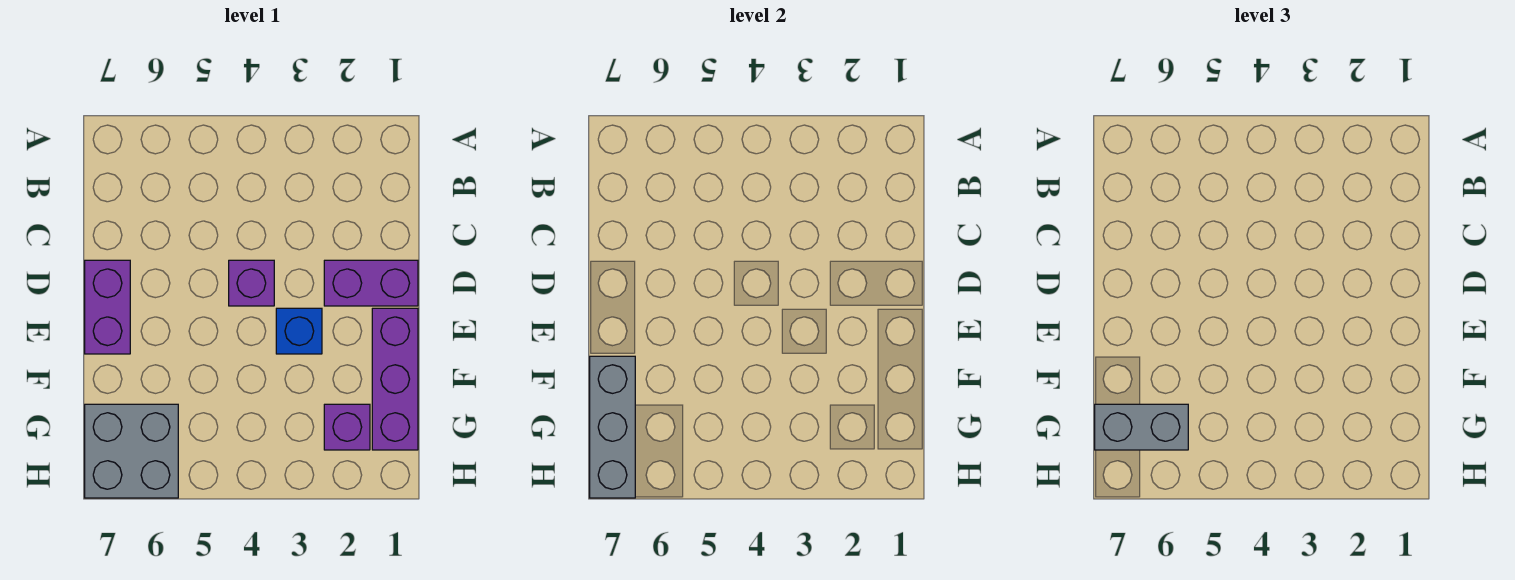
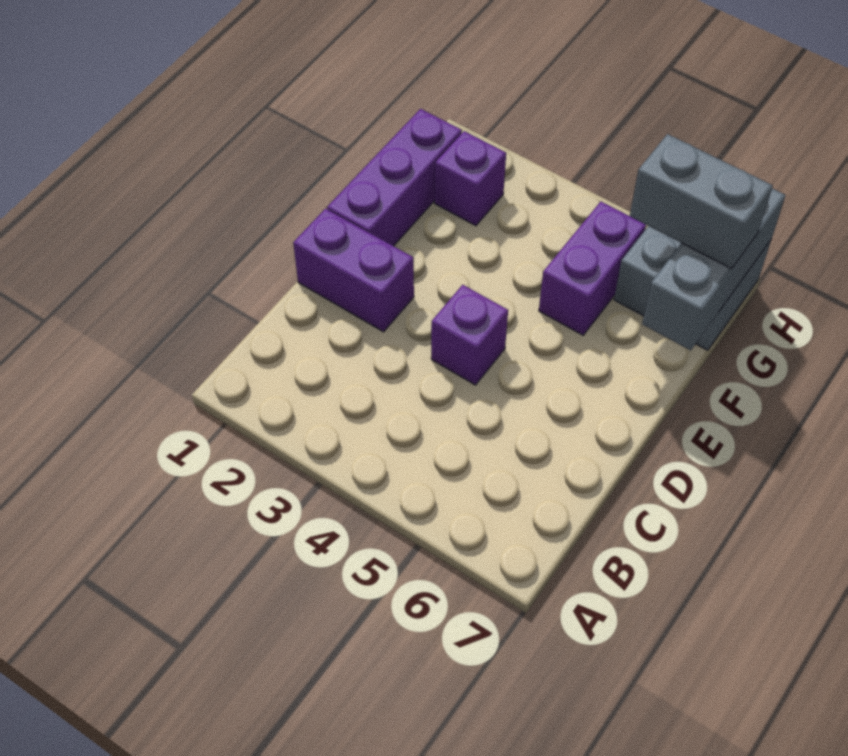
purple 1x2 brick [85,260,130,354] -> purple 1x2 brick moved to [539,202,646,335]
blue 1x1 brick [276,308,322,354] -> none

